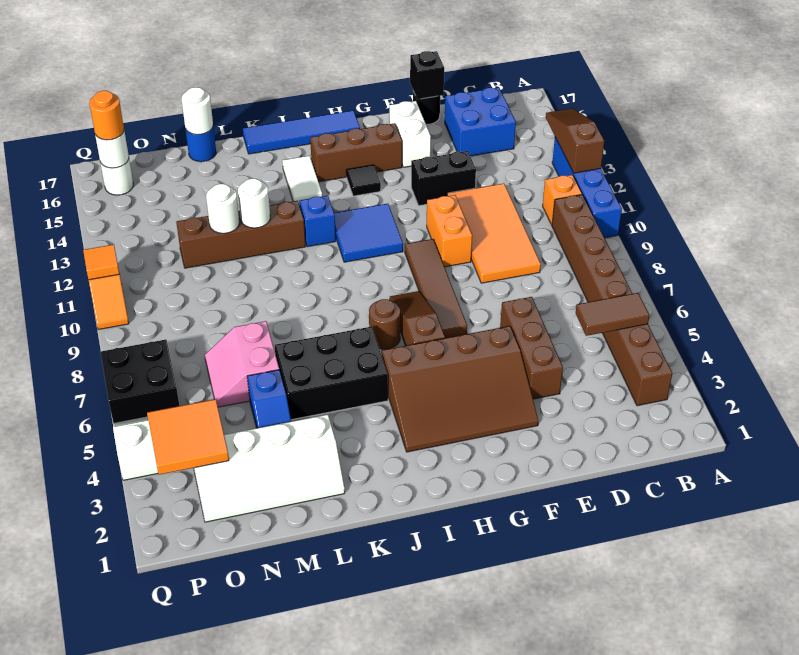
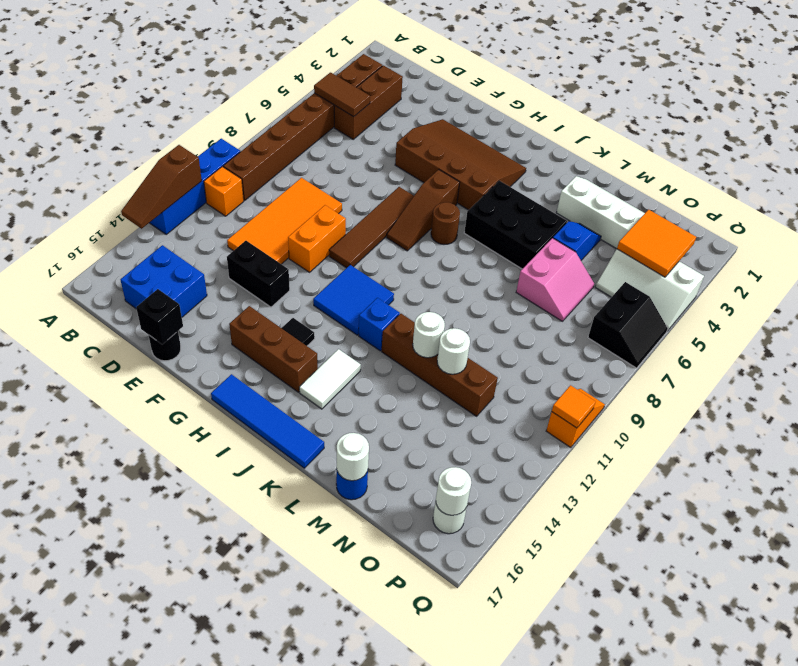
brown 1x3 brick [500,297,563,399] -> brown 1x3 brick moved to [334,66,403,139]
white 1x2 brick [389,101,431,167] -> none
black 2x2 brick [100,340,179,424] -> black 2x2 slope [588,282,668,368]
orange 1x1 round brick [89,91,124,140] -> none

